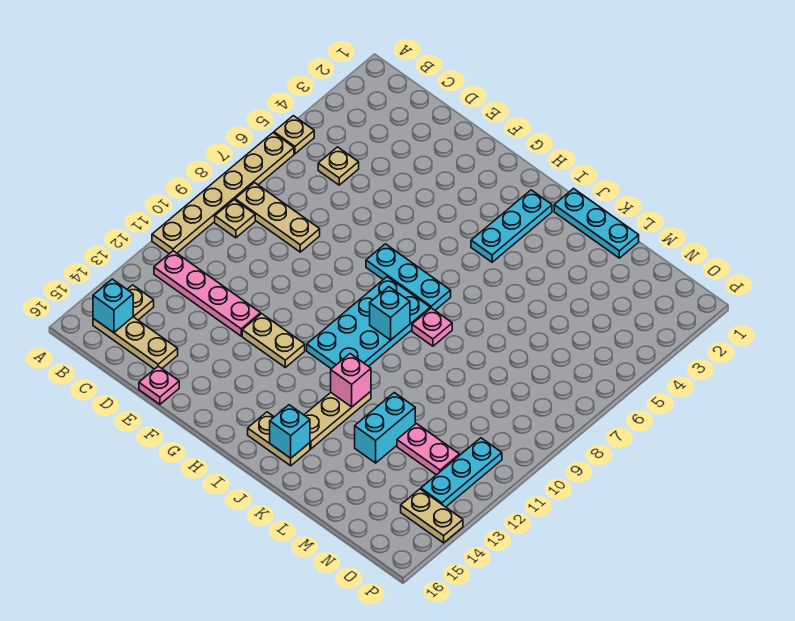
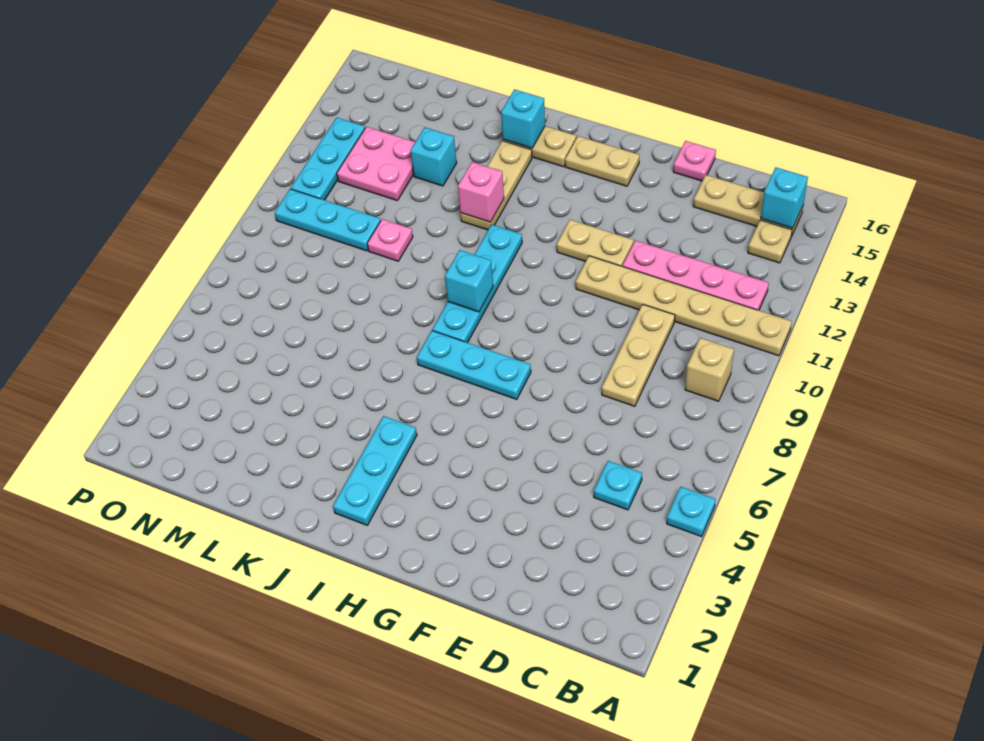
tan 1x1 plate [274,116,314,154] -> cyan 1x1 plate [667,487,716,537]
tan 1x6 plate [152,133,294,254] -> tan 1x6 plate turned to [576,256,792,356]
tan 1x3 plate [235,183,320,252] -> tan 1x3 plate turned to [602,304,675,406]
tan 1x1 plate [215,200,255,238] -> tan 1x1 brick [685,338,734,401]
tan 1x1 plate [318,147,359,185] -> cyan 1x1 plate [594,461,642,510]
cyan 2x4 plate [307,277,430,369] -> cyan 1x4 plate [432,224,522,343]
cyan 1x3 plate [554,189,639,258] -> cyan 1x3 plate moved to [275,189,381,251]
pink 1x1 plate [412,308,452,346] -> pink 1x1 plate moved to [367,219,413,261]
cyan 1x2 brick [355,393,415,463] -> cyan 1x1 brick [410,127,457,186]
pink 1x2 plate [397,423,459,475] -> pink 2x2 plate [337,127,415,201]
tan 1x2 plate [401,489,463,543] -> tan 1x2 plate moved to [565,136,639,186]

